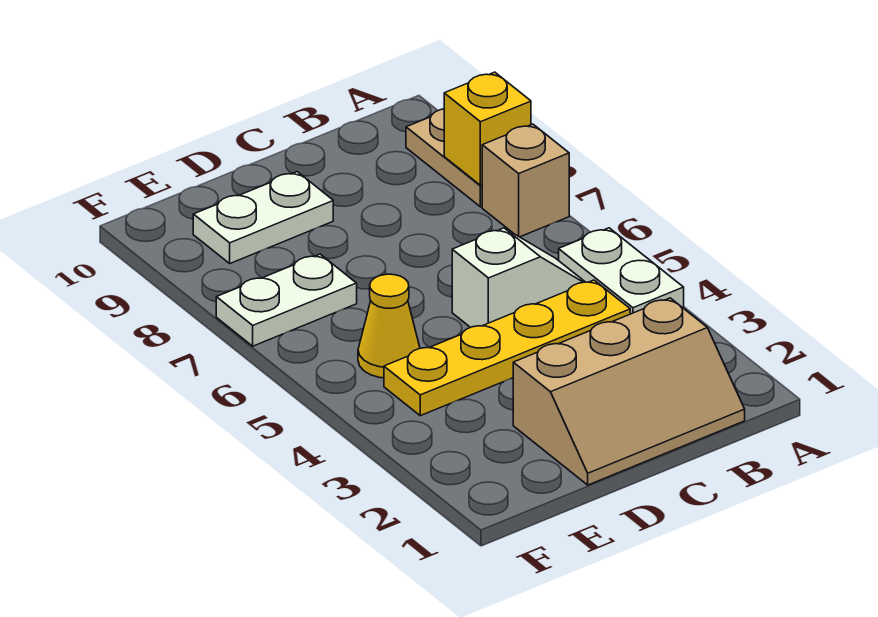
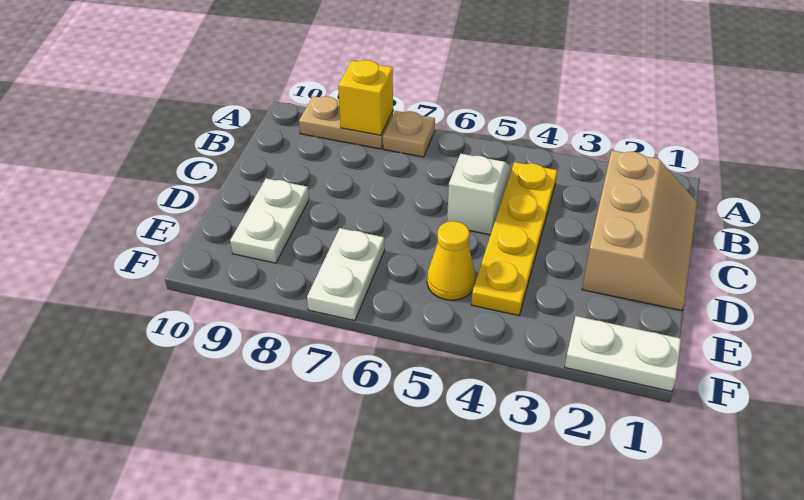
white 1x2 plate [559,228,684,314] -> white 1x2 plate moved to [565,316,681,391]
tan 1x1 brick [482,124,569,237] -> tan 1x1 plate [383,111,435,157]

